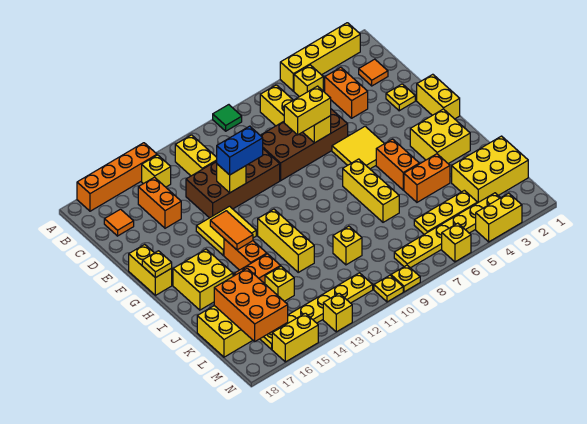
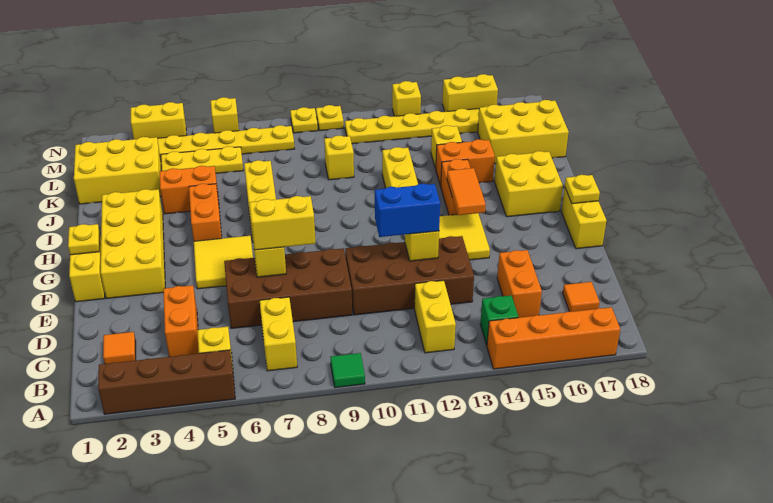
yellow 1x4 brick [280,23,360,91] -> brown 1x4 brick [98,350,235,414]
yellow 1x1 brick [142,155,171,187] -> green 1x1 brick [480,295,518,345]
yellow 1x1 plate [386,84,415,111] -> yellow 1x1 plate moved to [68,224,100,255]
yellow 2x2 brick [410,109,470,164] -> yellow 2x4 brick [100,189,165,299]
orange 2x3 brick [214,268,288,342] -> none

